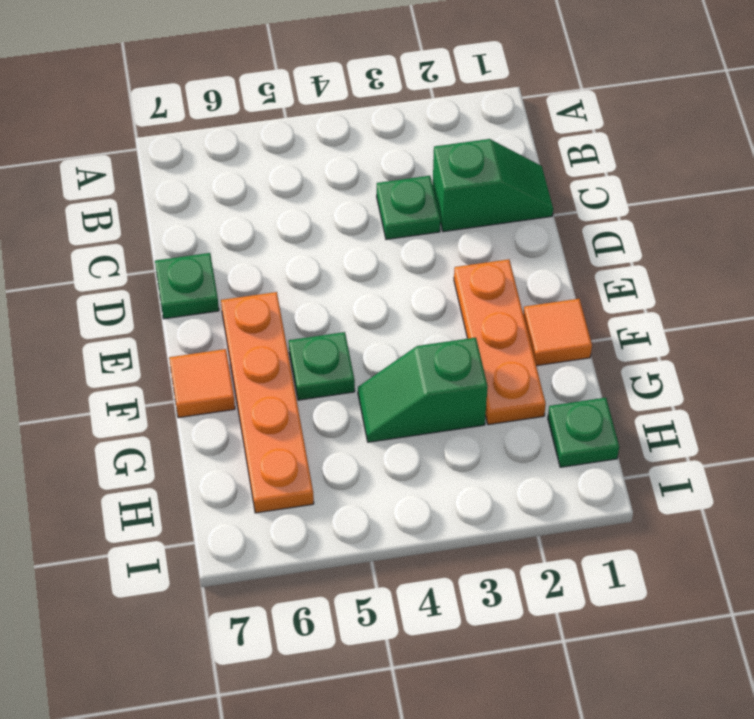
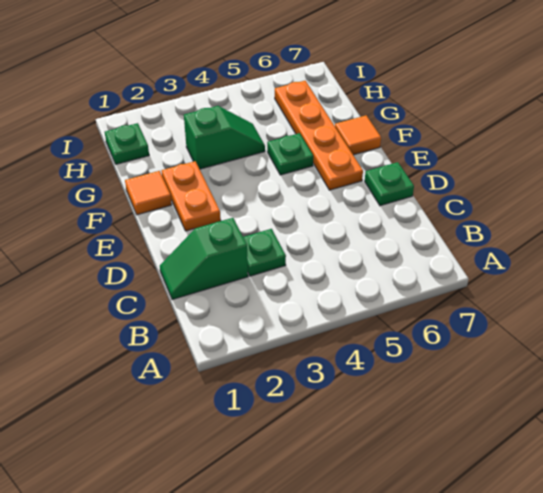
orange 1x3 plate [454,259,546,425] -> orange 1x2 plate [162,161,221,231]

